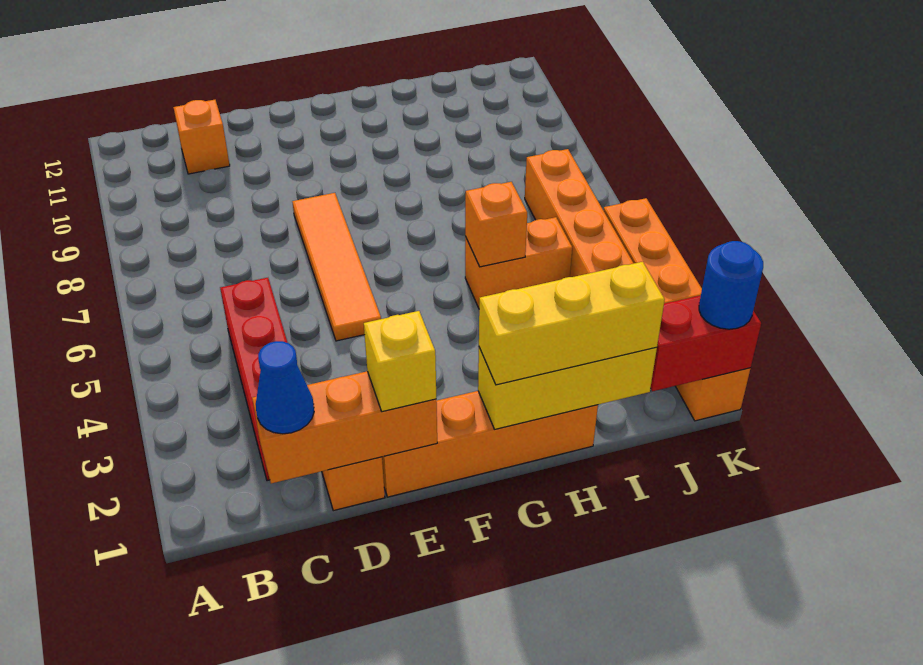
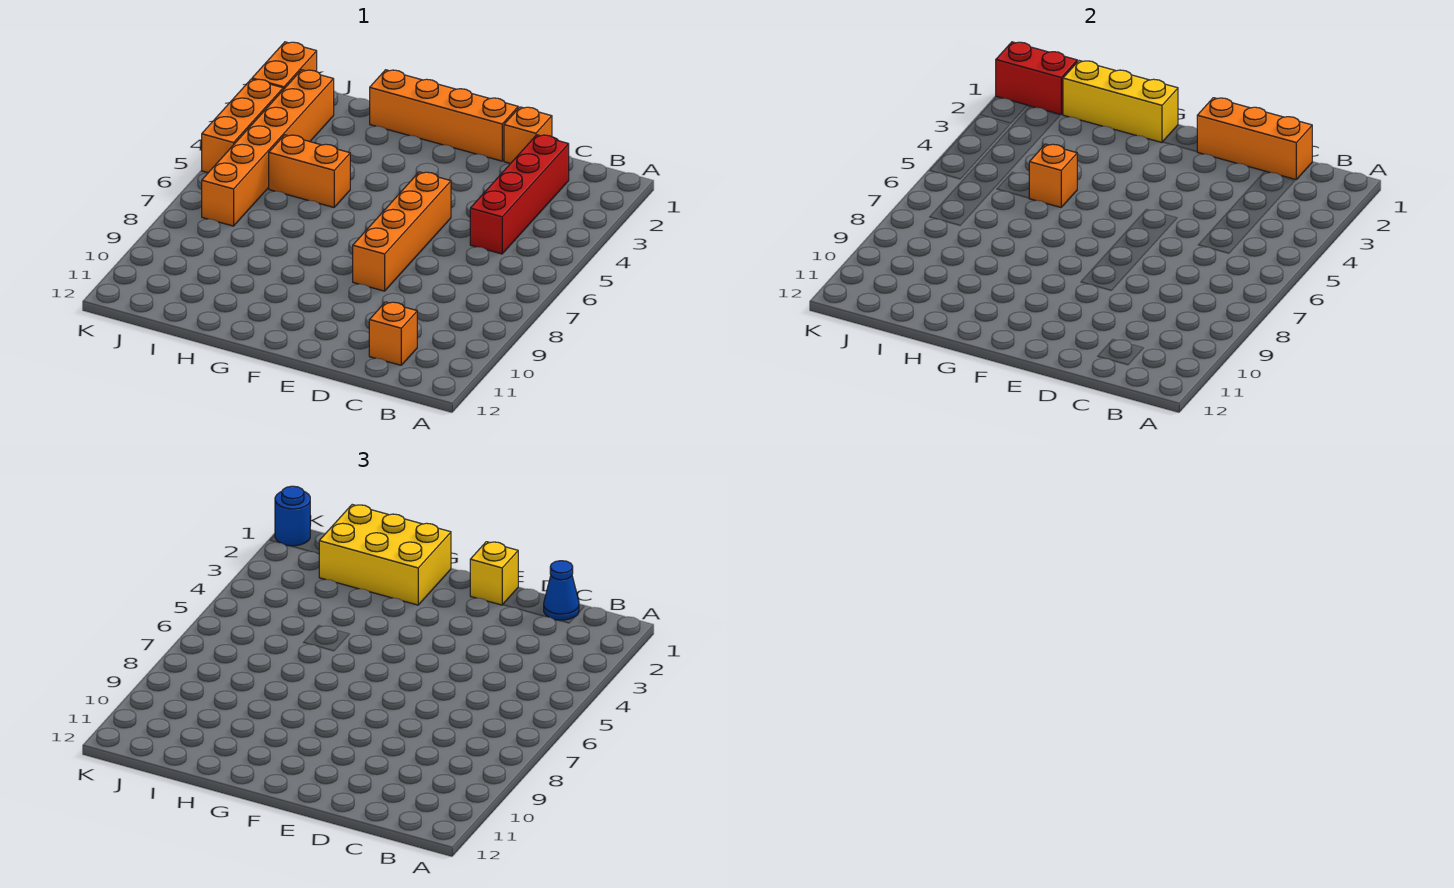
orange 1x4 tile [292,193,381,341] -> orange 1x4 brick [353,172,451,291]
yellow 1x3 brick [479,262,665,385] -> yellow 2x3 brick [319,505,451,605]

